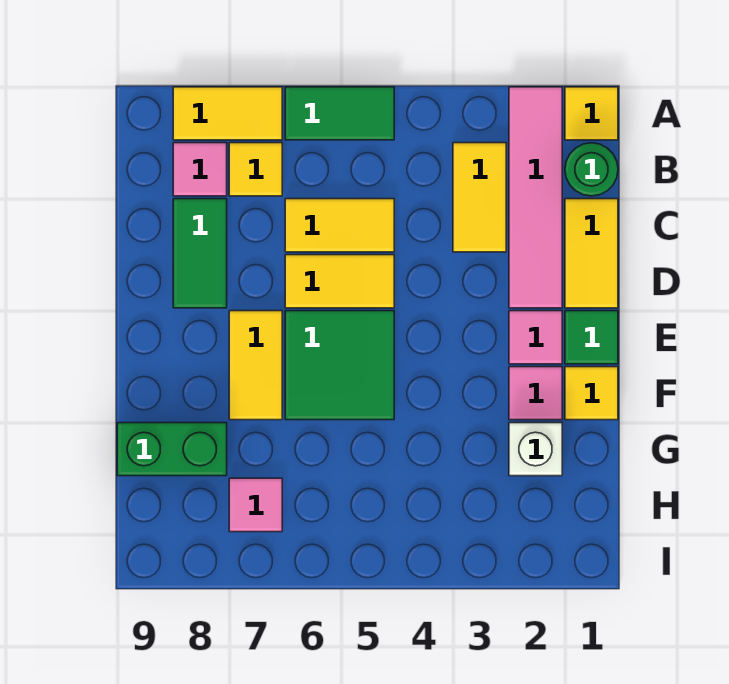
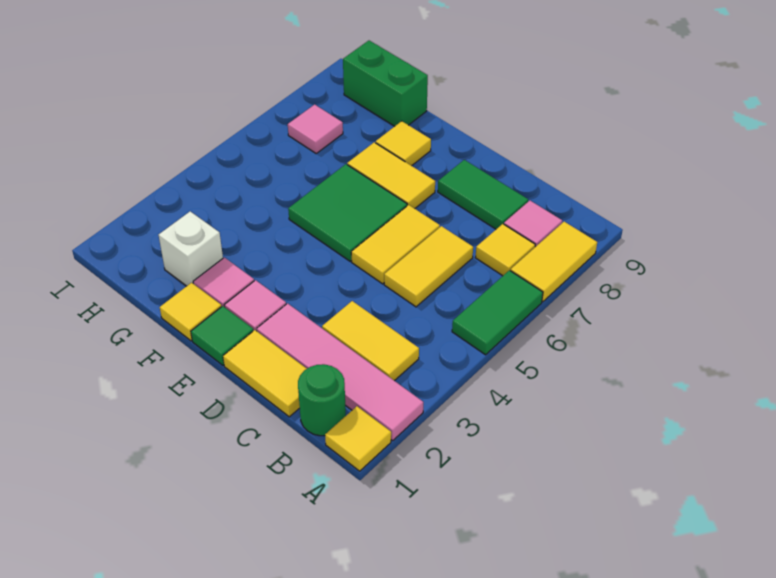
none -> yellow 1x1 tile [376,121,431,166]
green 1x2 brick [117,423,227,476] -> green 1x2 brick turned to [343,41,428,126]

